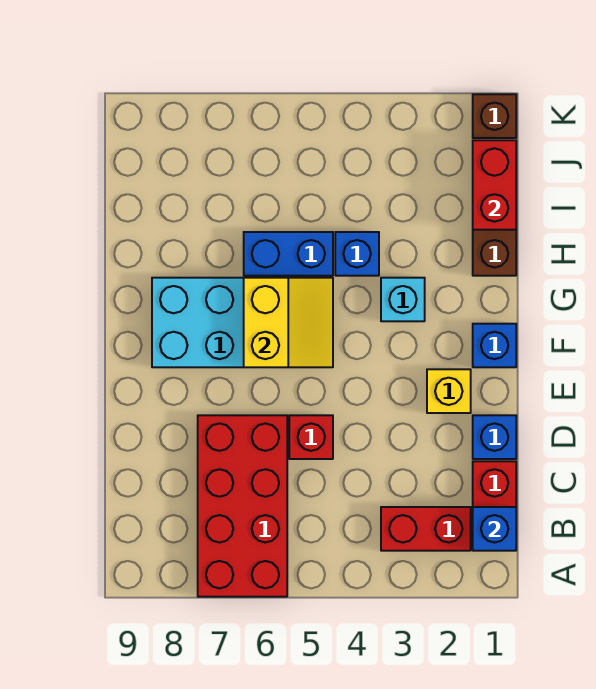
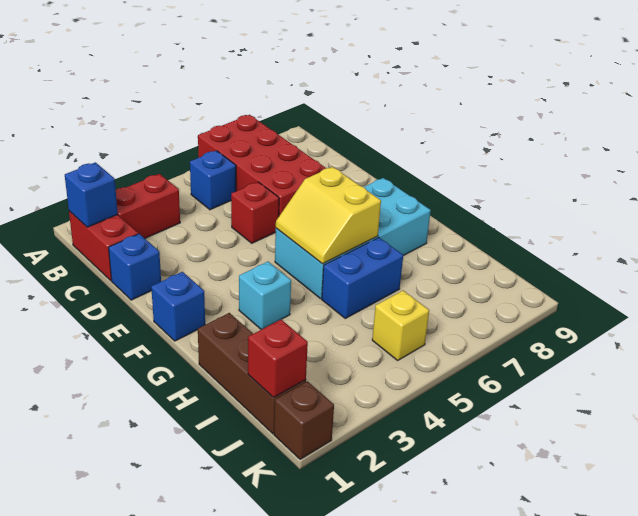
yellow 1x1 brick [427,369,471,413] -> yellow 1x1 brick moved to [372,291,429,360]
blue 1x1 brick [335,232,379,276] -> blue 1x1 brick moved to [190,151,236,210]
red 1x2 brick [473,140,516,230] -> red 1x1 brick [248,320,308,398]

